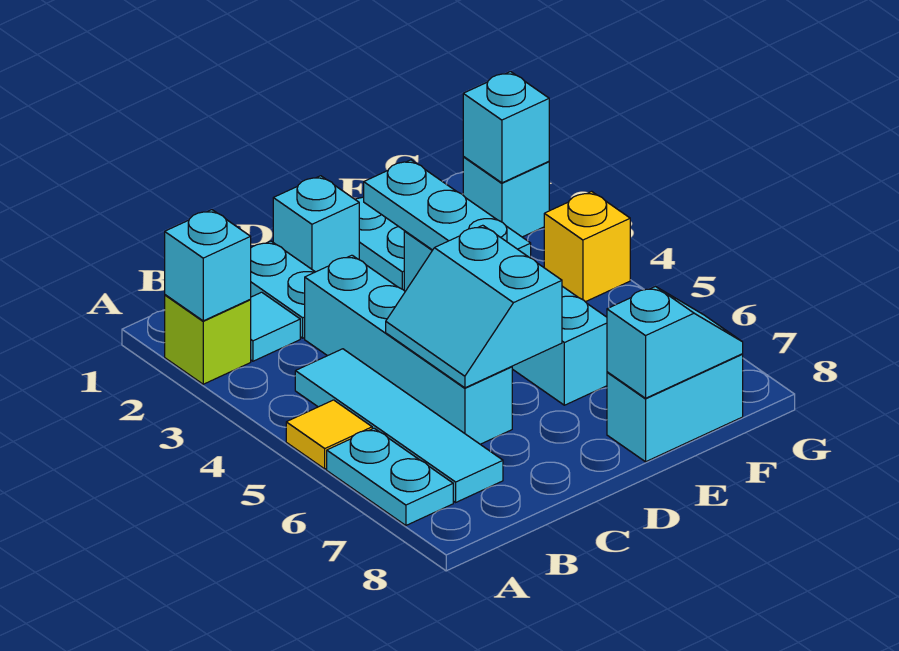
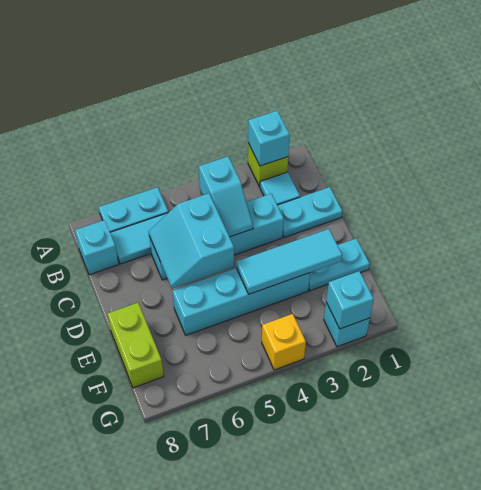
yellow 1x1 tile [286,400,372,469] -> none
cyan 2x2 slope [386,225,562,388] -> cyan 2x2 slope turned to [149,193,234,289]
cyan 1x1 brick [273,176,359,272] -> cyan 1x1 brick moved to [75,220,119,275]
cyan 1x3 plate [364,160,531,258] -> cyan 1x3 tile [236,229,342,294]
cyan 1x2 brick [607,354,743,462] -> lime 1x2 brick [107,303,164,388]
cyan 1x2 slope [607,287,743,398] -> cyan 1x2 slope moved to [199,157,253,237]

